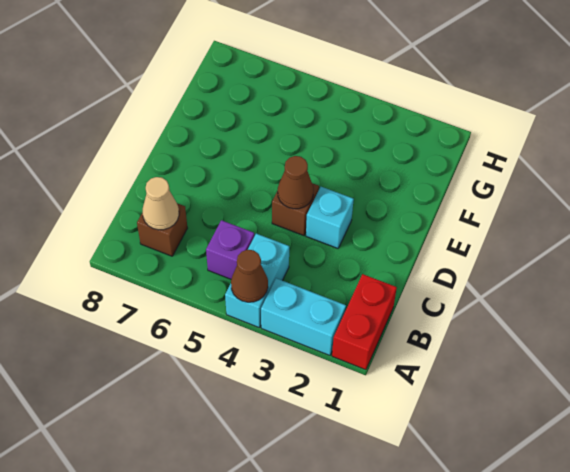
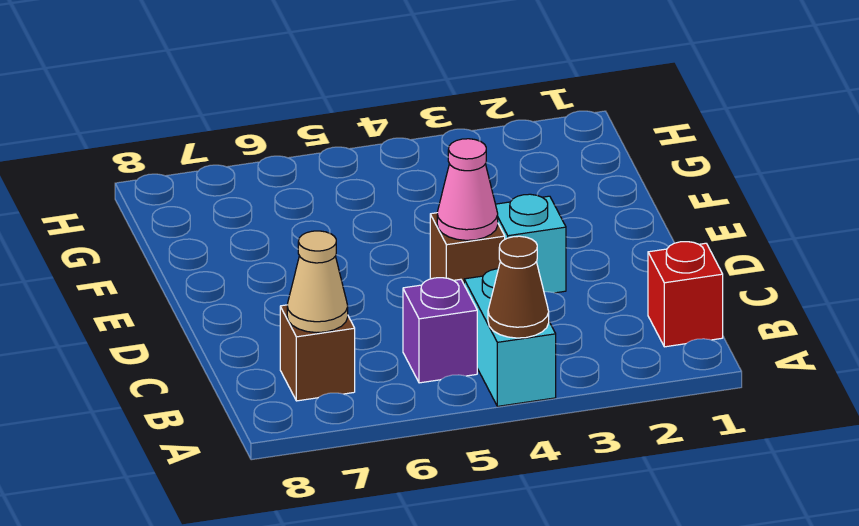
red 1x2 brick [332,274,397,370] -> red 1x1 brick [648,242,723,347]
cyan 1x2 brick [261,278,346,355] -> none
brown 1x1 cone [278,156,314,209] -> pink 1x1 cone [437,139,498,240]

